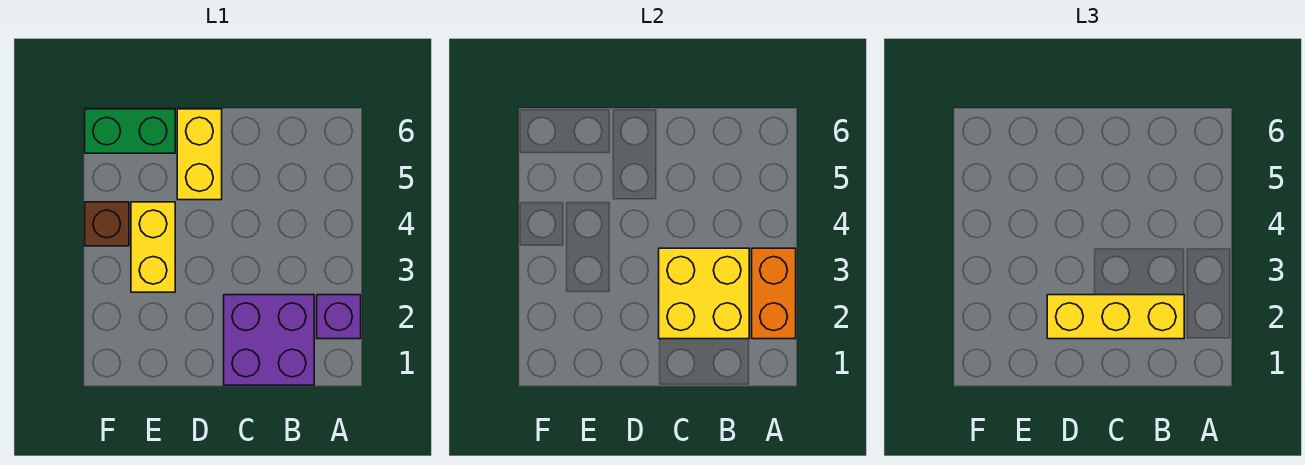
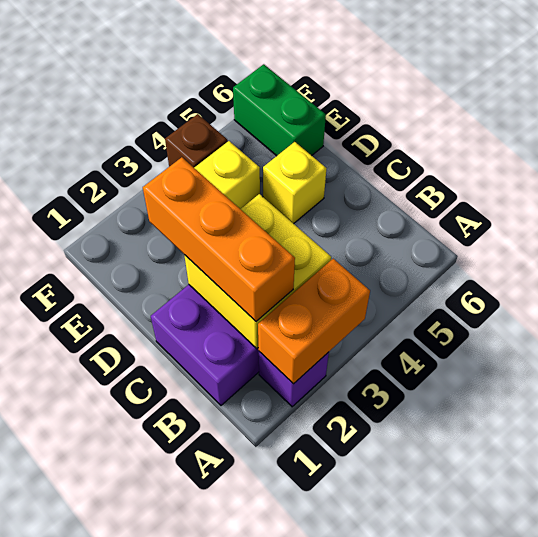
yellow 1x3 brick [1047,295,1184,339] -> orange 1x3 brick [143,157,295,321]
yellow 1x2 brick [177,109,222,200] -> yellow 1x1 brick [263,142,327,224]

